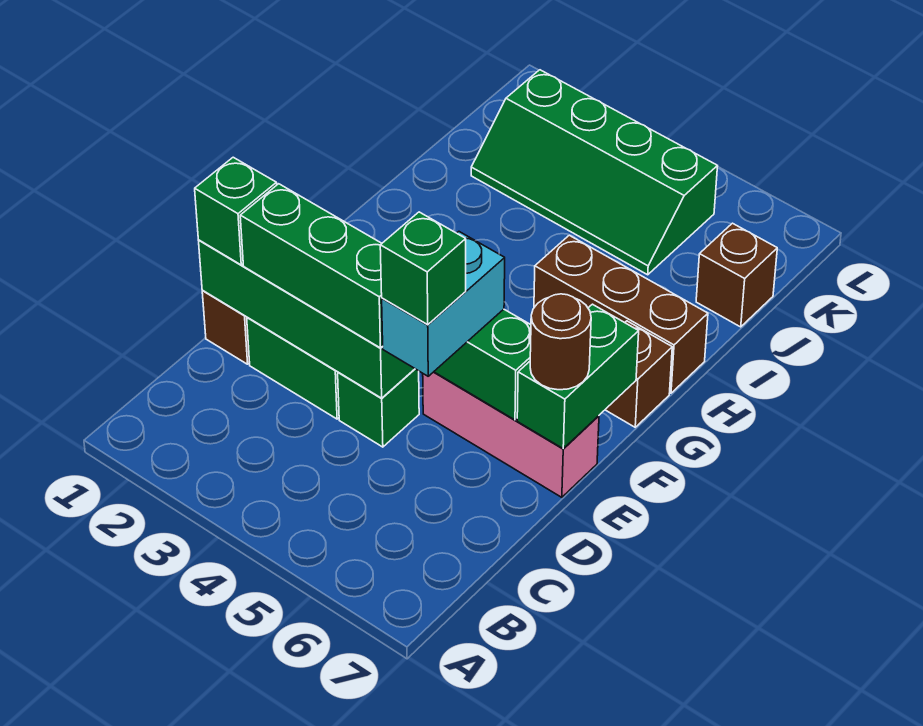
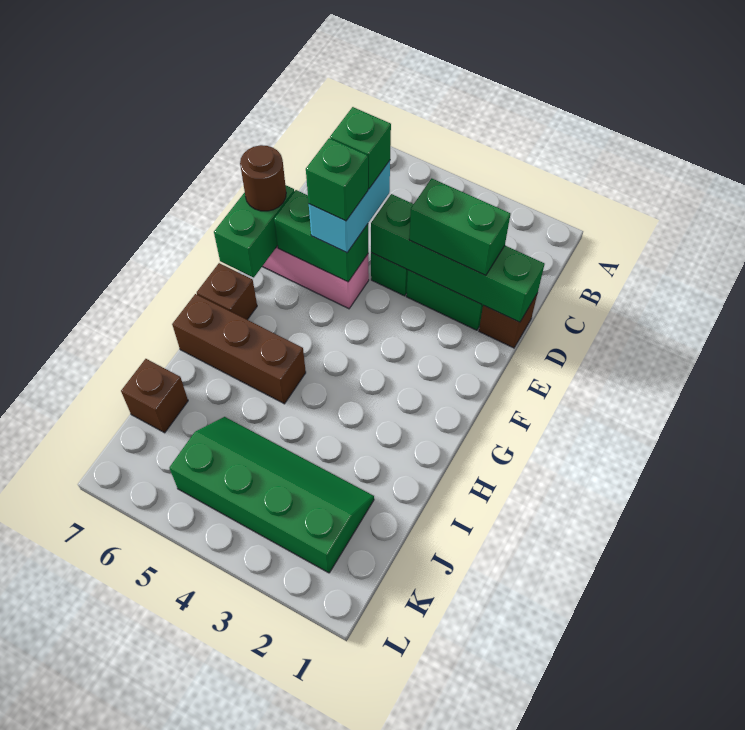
green 1x1 brick [195,157,277,265] -> green 1x1 brick moved to [306,138,368,221]
green 1x3 brick [240,184,383,348] -> green 1x2 brick [409,178,510,275]

